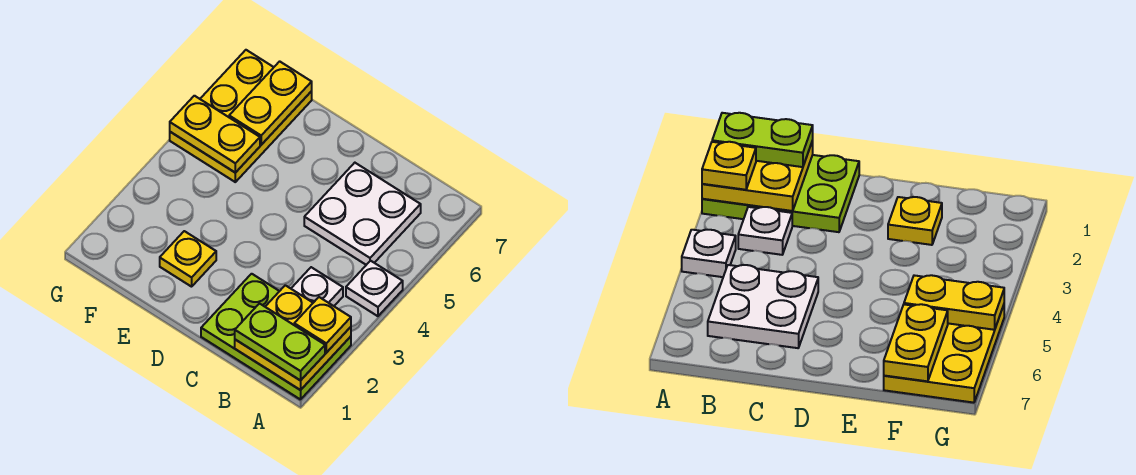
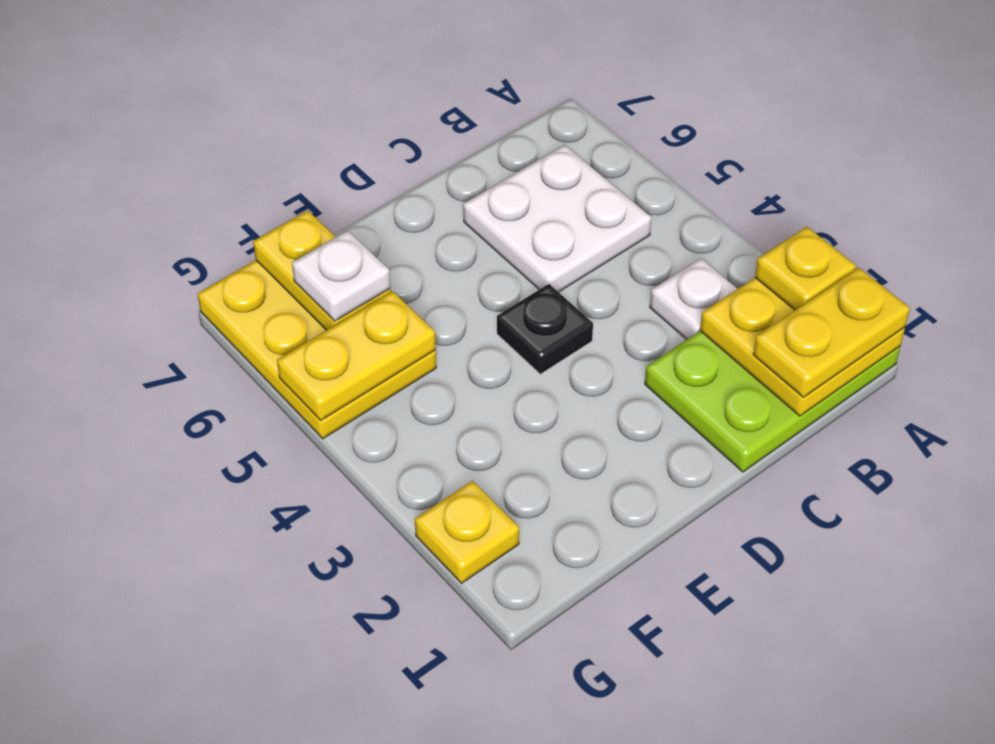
lime 1x2 plate [235,304,325,381] -> yellow 1x2 plate [753,268,910,397]
white 1x1 plate [346,261,403,316] -> white 1x1 plate moved to [292,230,390,321]
none -> black 1x1 plate [497,284,593,374]
yellow 1x1 plate [160,231,216,287] -> yellow 1x1 plate moved to [415,481,519,583]

